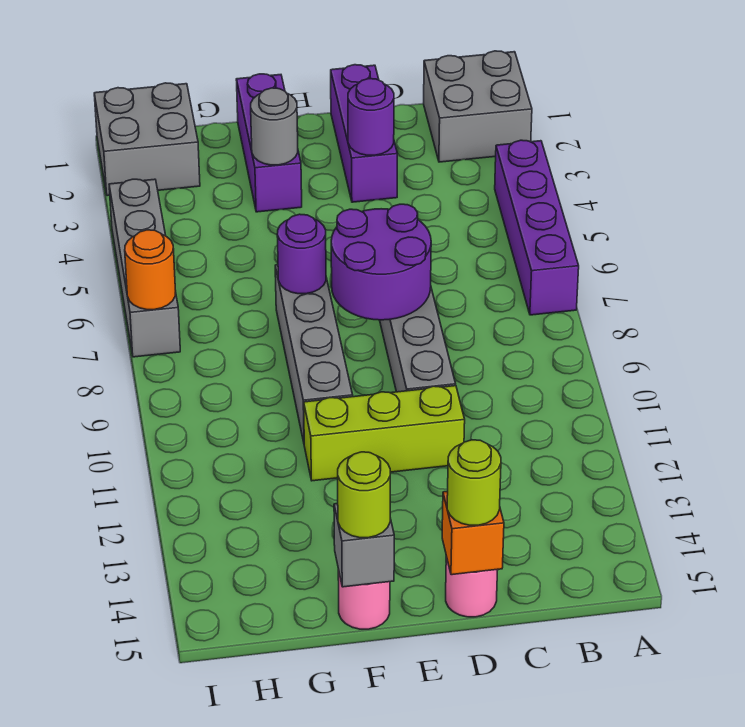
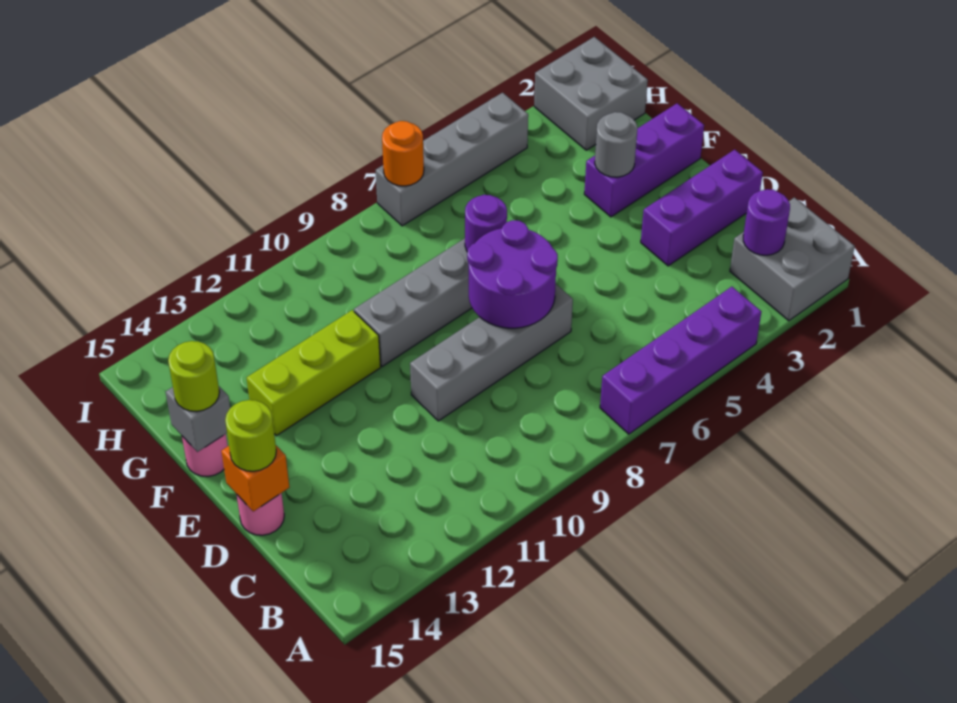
purple 1x1 round brick [348,79,394,155] -> purple 1x1 round brick moved to [743,189,790,255]
lime 1x3 brick [304,386,465,481] -> lime 1x3 brick turned to [247,310,381,436]

